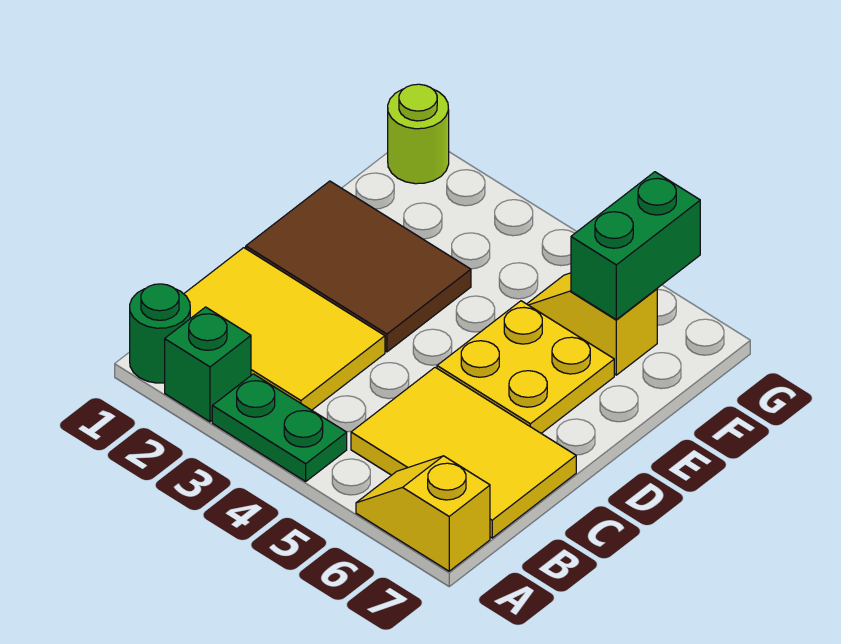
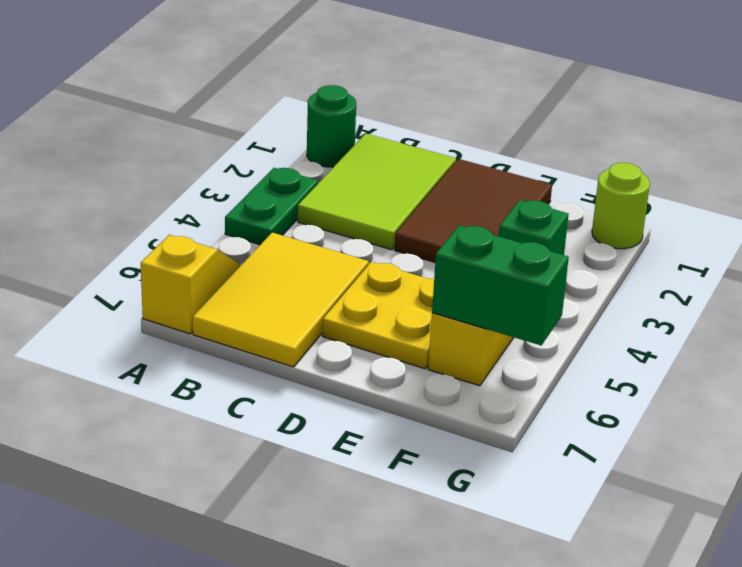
green 1x1 brick [165,307,251,422] -> green 1x1 brick moved to [499,200,569,255]
yellow 2x3 tile [184,248,385,410] -> lime 2x3 tile [298,133,456,250]

